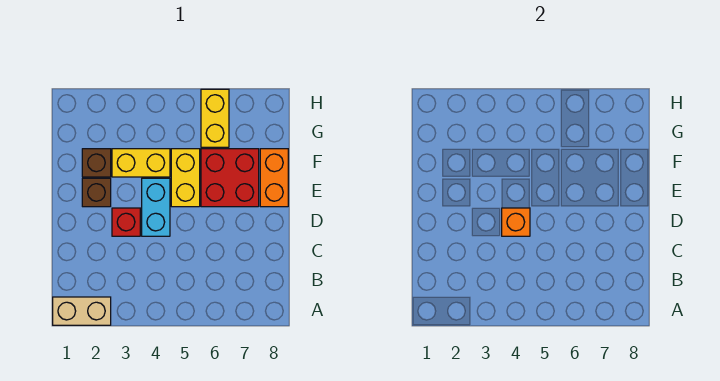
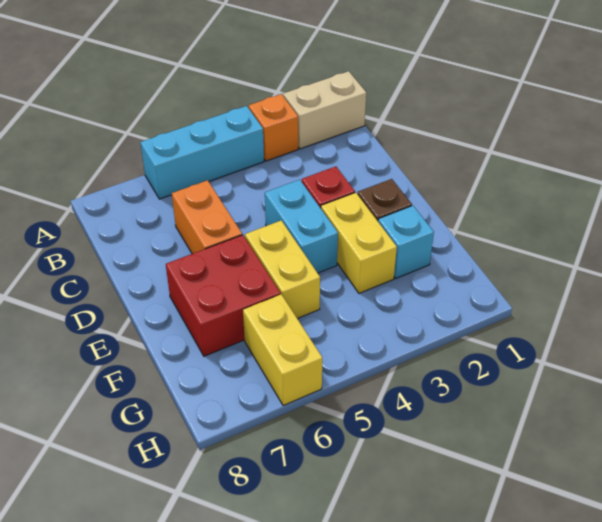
none -> cyan 1x3 brick [140,106,264,199]
orange 1x1 brick [502,208,530,236] -> orange 1x1 brick moved to [249,94,298,161]
orange 1x2 brick [260,149,288,207] -> orange 1x2 brick moved to [172,180,242,254]
brown 1x1 brick [82,149,111,177] -> cyan 1x1 brick [378,206,434,278]
yellow 1x2 brick [112,149,170,177] -> yellow 1x2 brick turned to [321,192,397,293]

